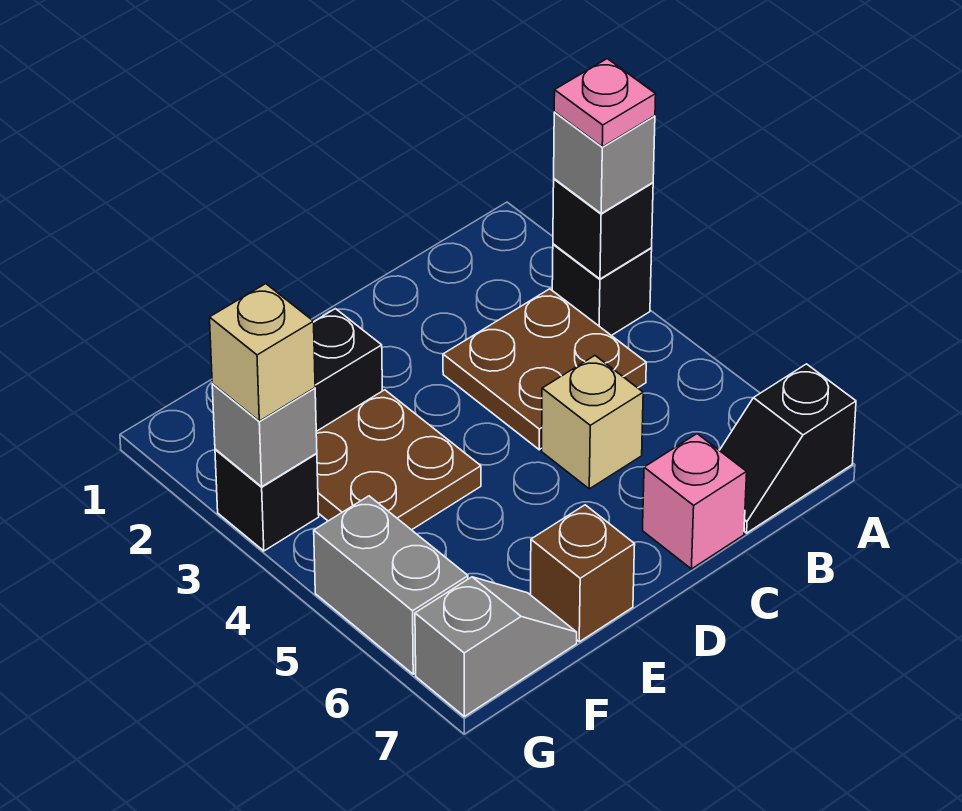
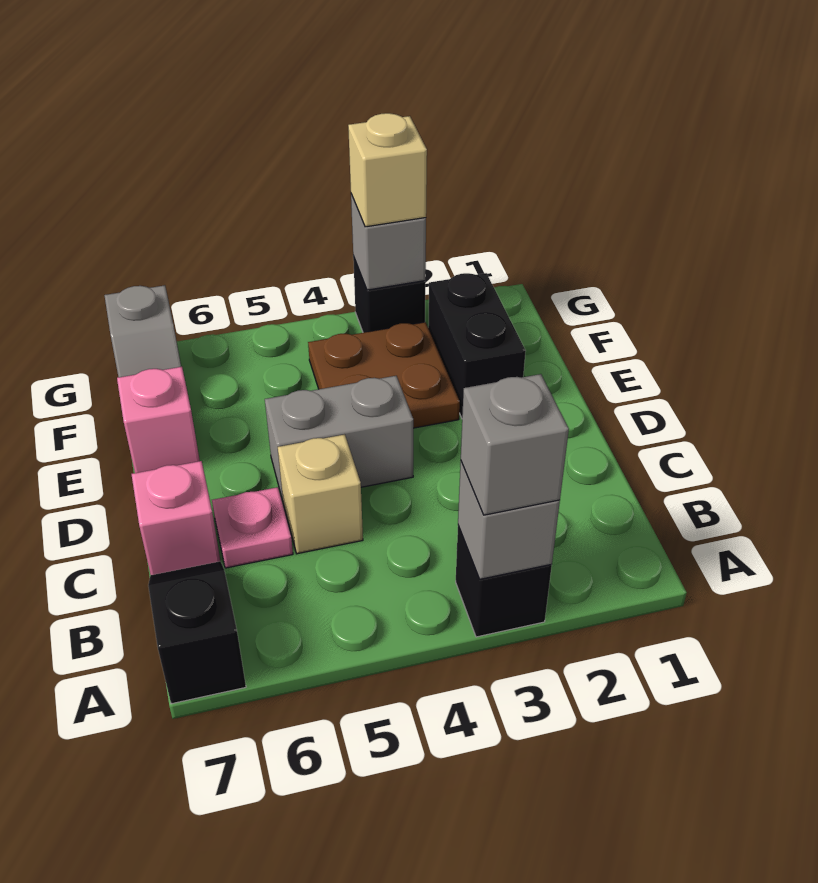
black 1x1 brick [553,179,653,279] -> grey 1x1 brick [458,462,560,579]
pink 1x1 plate [554,59,656,147] -> pink 1x1 plate moved to [212,487,293,568]
brown 2x2 plate [443,289,646,450] -> none
brown 1x1 brick [530,505,635,642] -> pink 1x1 brick [117,367,200,473]
grey 1x2 brick [314,496,468,674] -> grey 1x2 brick moved to [265,376,413,500]

